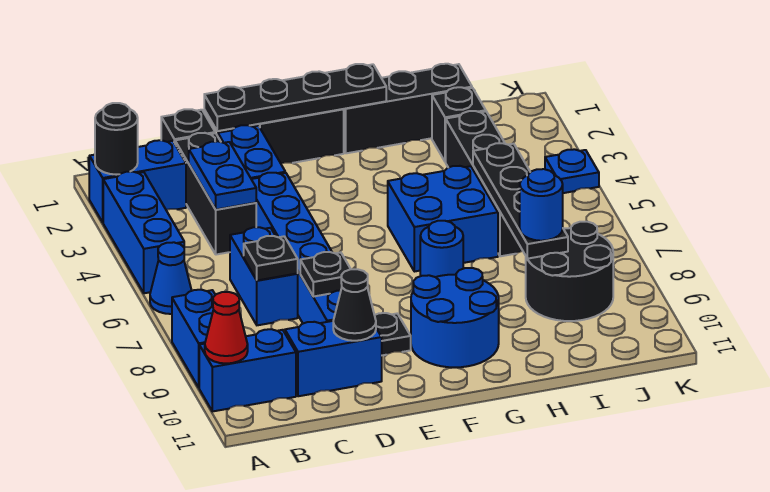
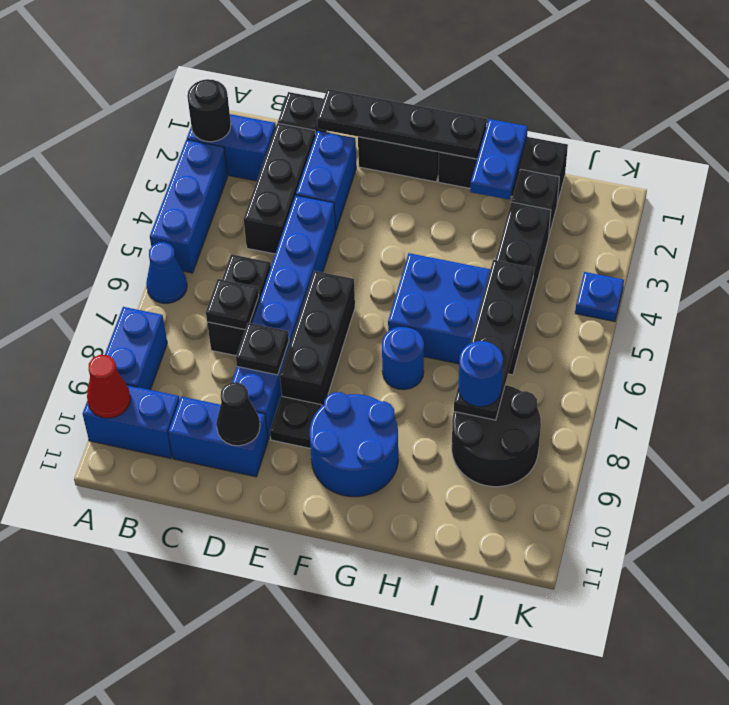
blue 1x2 plate [189,141,256,210] -> blue 1x2 plate moved to [470,119,528,200]
blue 1x2 brick [230,227,298,325] -> black 1x2 brick [207,254,271,356]
none -> black 1x3 brick [280,271,355,406]

